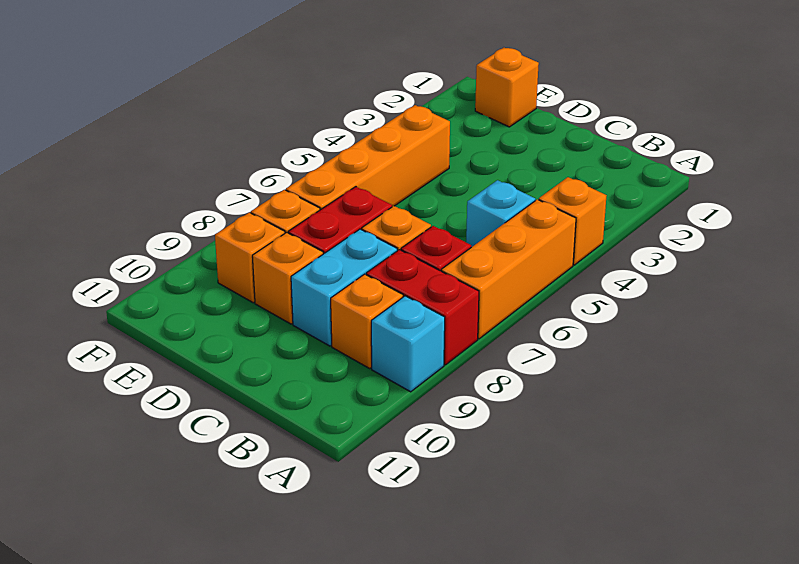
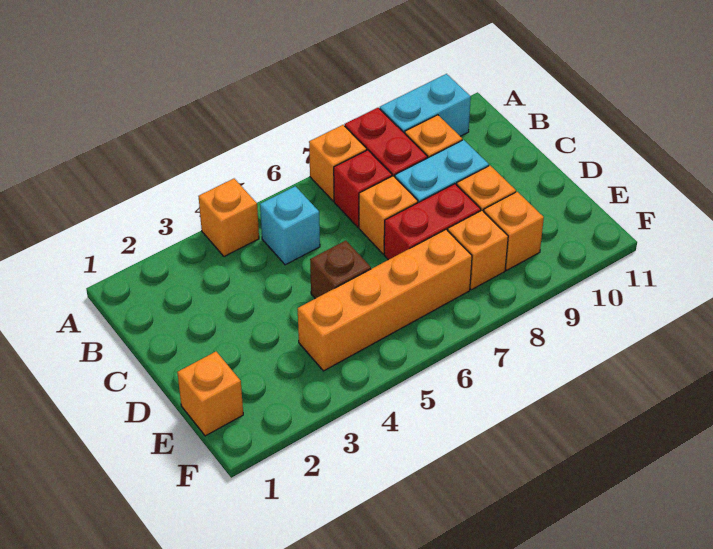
orange 1x3 brick [441,199,576,339] -> orange 1x1 brick [309,125,367,201]
cyan 1x1 brick [371,296,445,392] -> cyan 1x2 brick [380,74,471,136]
none -> brown 1x1 brick [310,241,371,299]

